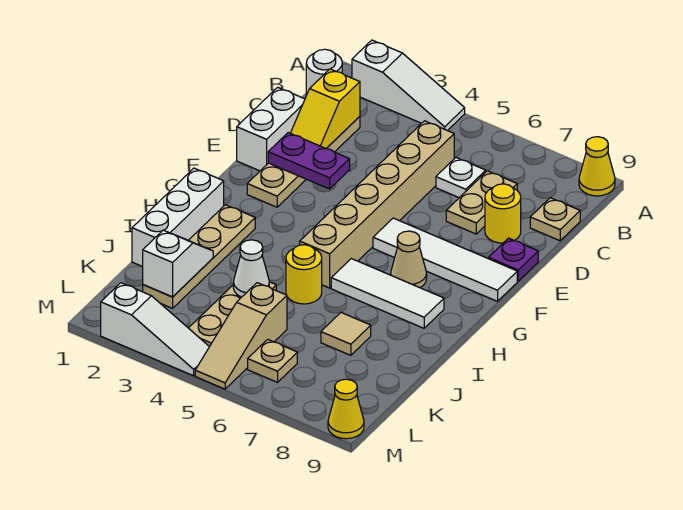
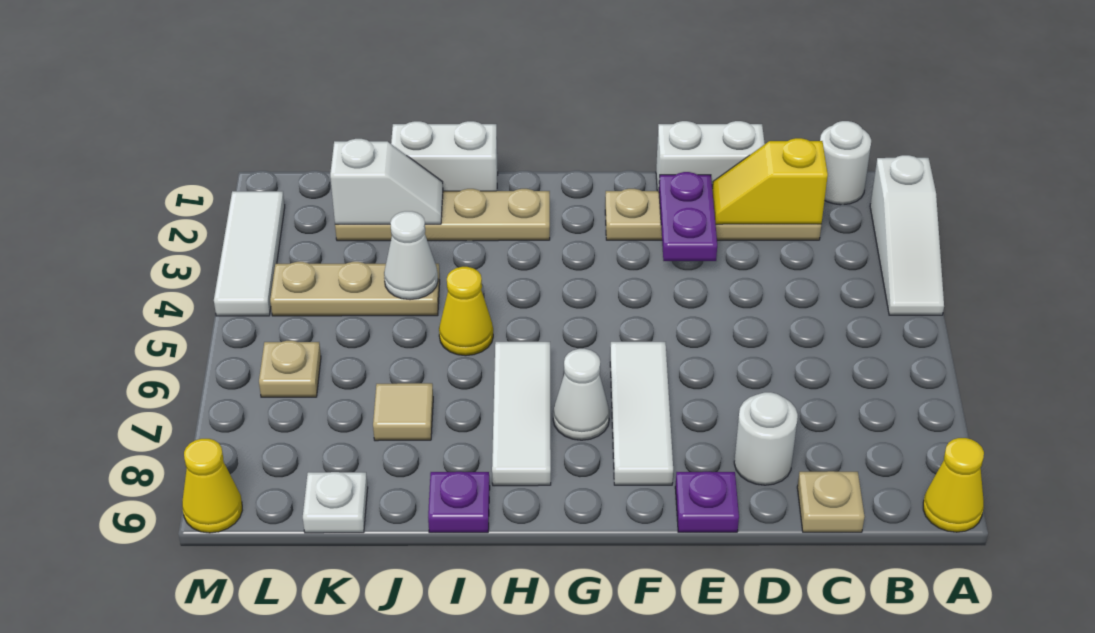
tan 1x6 brick [300,121,454,288] -> none
white 1x1 plate [436,158,486,198] -> white 1x1 plate moved to [303,472,368,533]
tan 1x2 plate [446,171,517,234] -> none
yellow 1x1 round brick [485,184,521,243] -> white 1x1 round brick [734,392,798,485]
white 1x4 tile [373,218,517,301] -> white 1x3 tile [610,342,673,485]
tan 1x1 cone [391,231,427,288] -> white 1x1 cone [553,349,610,440]
white 1x3 brick [132,168,224,267] -> white 1x2 brick [391,121,498,191]
yellow 1x1 round brick [286,245,322,304] -> yellow 1x1 cone [439,267,493,356]
none -> purple 1x1 plate [428,472,490,533]
tan 1x3 slope [195,283,287,389] -> none
white 1x3 slope [101,283,209,376] -> white 1x3 tile [214,191,285,316]

